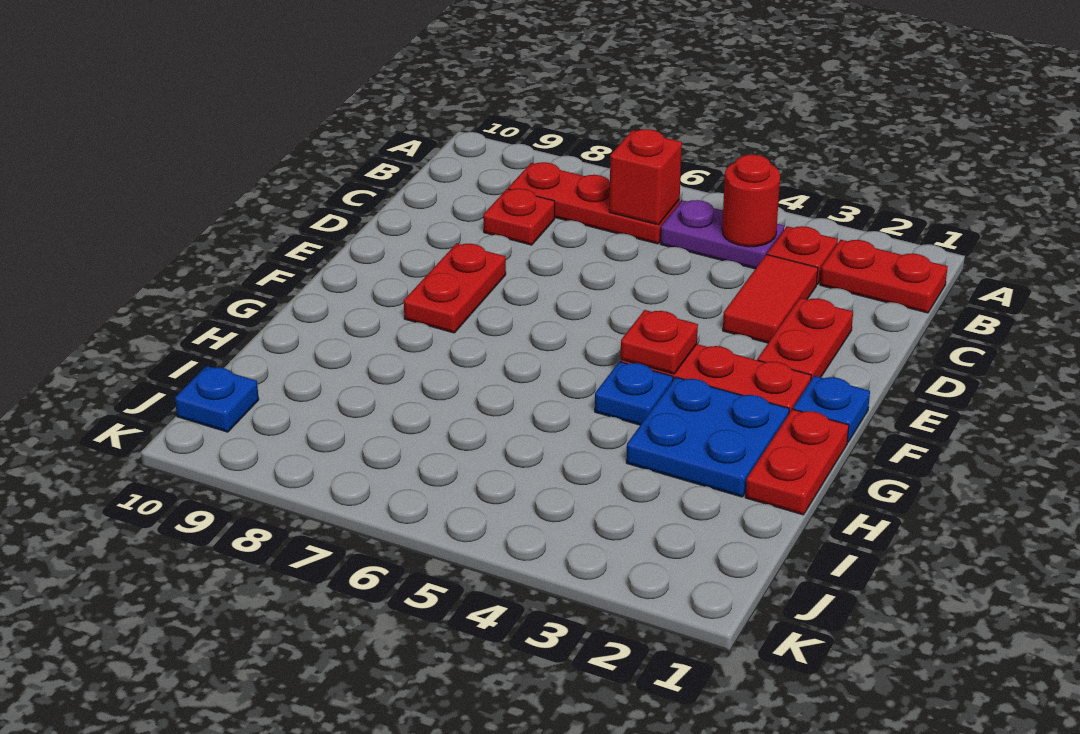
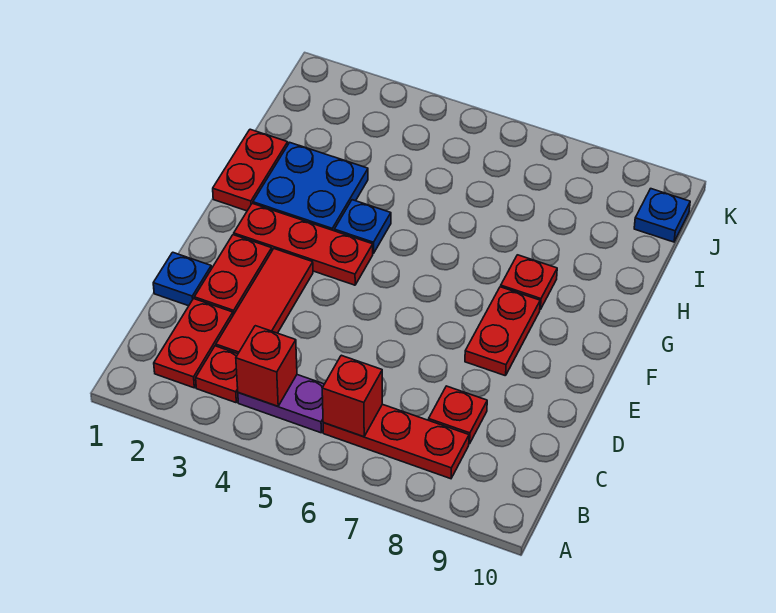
red 1x2 plate [820,240,948,313] -> red 1x2 plate turned to [154,299,233,388]
red 1x1 round brick [722,154,780,247] -> red 1x1 brick [236,326,297,406]
red 1x2 tile [723,254,818,343] -> red 1x3 tile [216,249,313,354]
blue 1x1 plate [793,376,870,442] -> blue 1x1 plate moved to [153,252,211,306]
red 1x1 plate [621,310,698,374] -> red 1x1 plate moved to [501,255,557,309]

